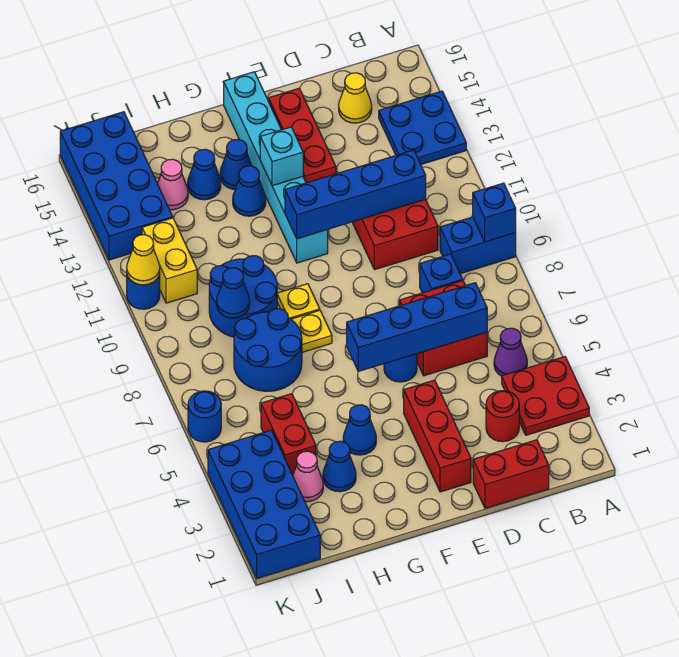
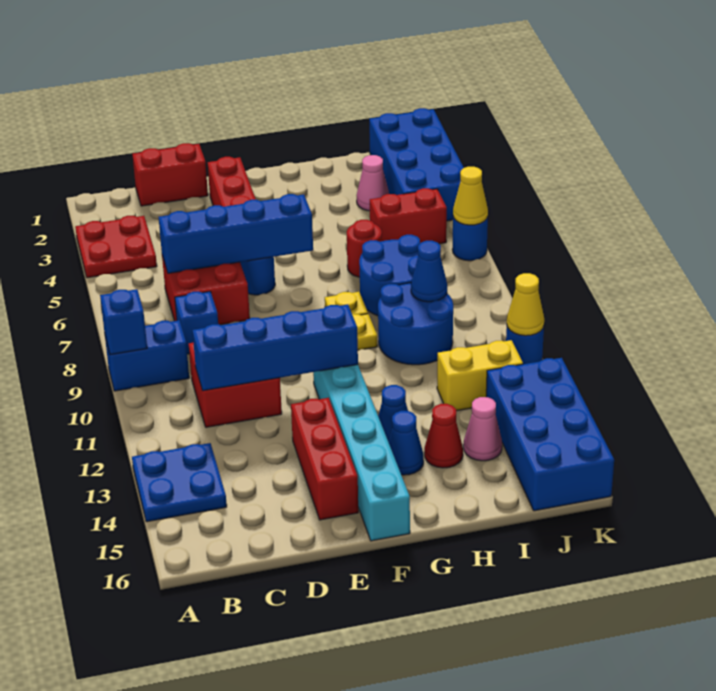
purple 1x1 cone [494,328,527,376] -> none
red 1x1 round brick [486,391,519,442] -> red 1x1 round brick moved to [347,220,382,277]
yellow 1x1 cone [339,73,372,123] -> yellow 1x1 cone moved to [453,167,488,225]
cyan 1x1 brick [260,127,303,186] -> none
blue 1x1 cone [343,405,376,455] -> none
blue 1x1 cone [323,441,356,492] -> none
blue 1x1 cone [188,149,221,200] -> red 1x1 cone [424,404,463,468]
red 1x2 brick [261,394,316,475] -> red 1x2 brick turned to [370,188,447,244]
yellow 1x2 brick [142,218,197,303] -> yellow 1x2 brick turned to [437,340,523,411]

